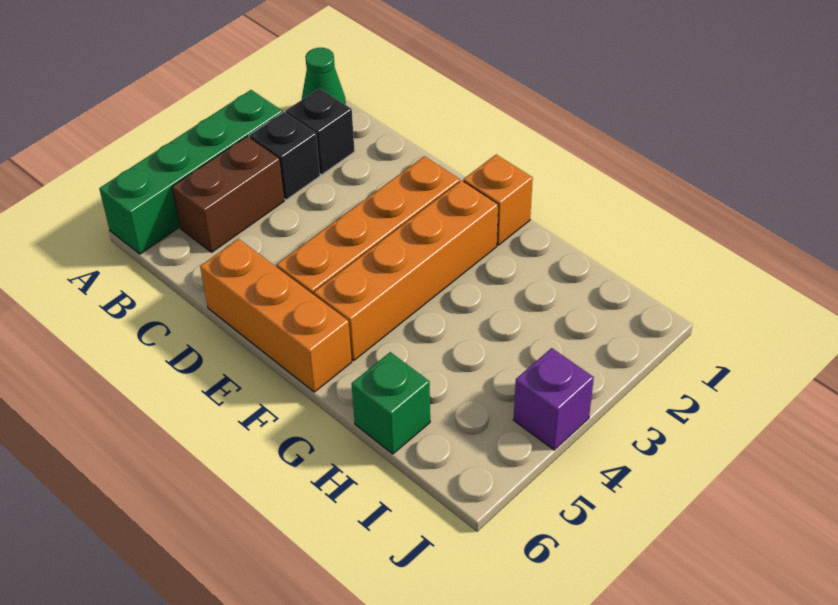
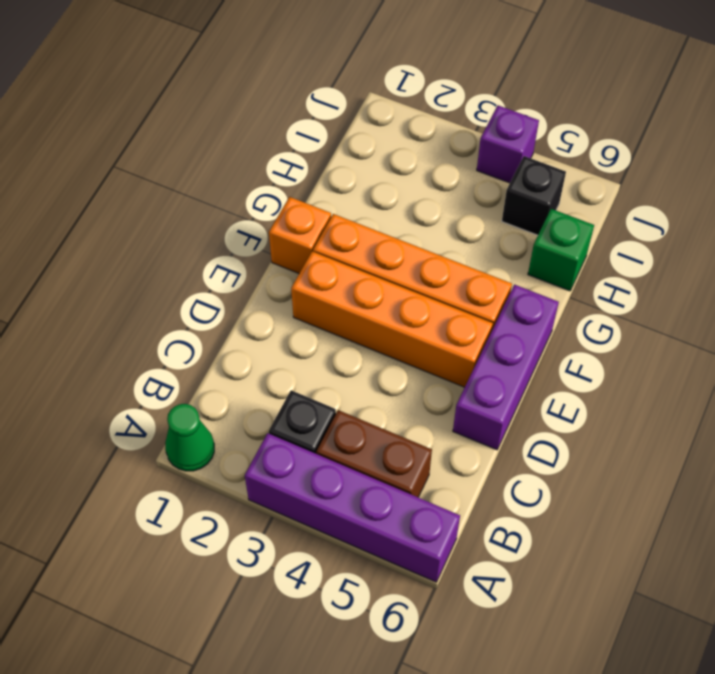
green 1x4 brick [99,90,282,254] -> purple 1x4 brick [245,433,460,582]
black 1x1 brick [286,88,355,175] -> black 1x1 brick moved to [502,156,566,235]
orange 1x3 brick [200,239,352,392] -> purple 1x3 brick [453,285,559,450]

